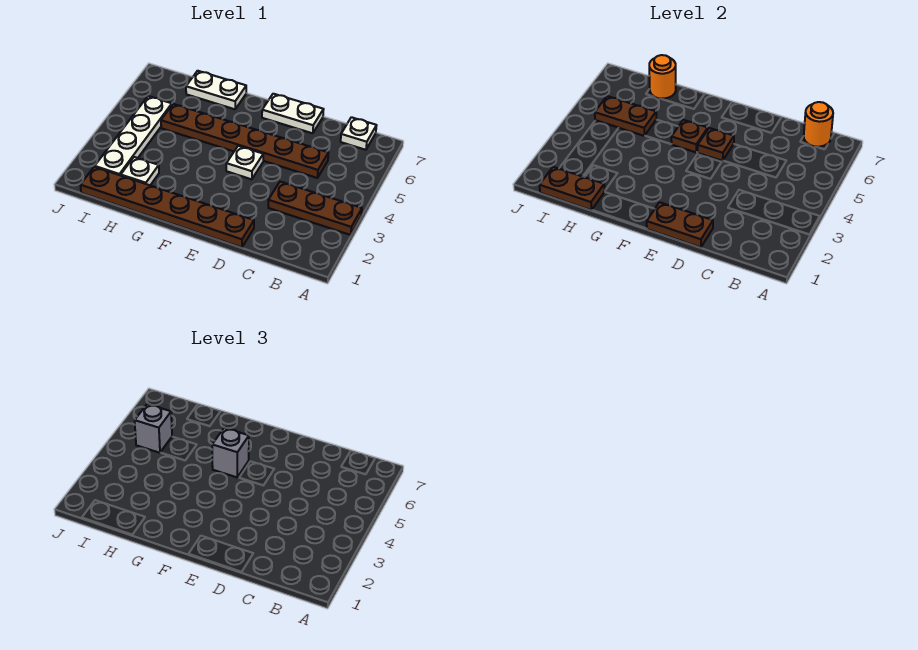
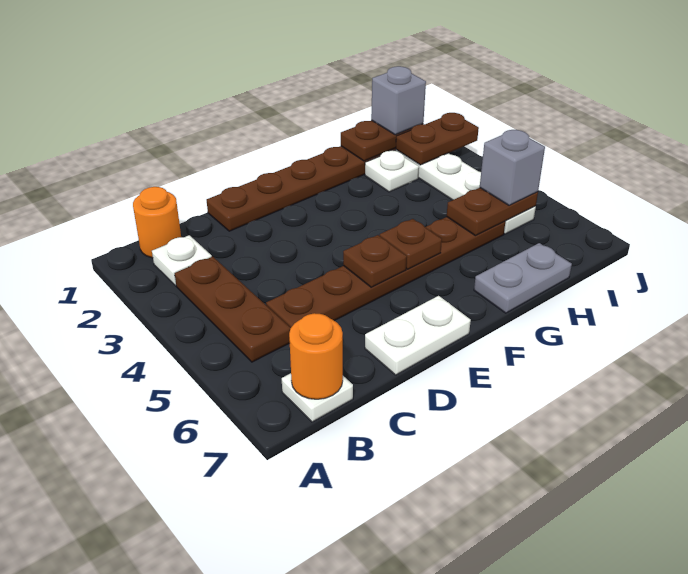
brown 1x3 plate [268,182,362,235] -> brown 1x3 plate turned to [175,256,291,362]
brown 1x2 plate [647,202,713,247] -> brown 1x2 plate moved to [395,113,479,165]
white 1x1 plate [226,146,263,179] -> white 1x1 plate moved to [152,235,212,286]
grey 1x1 brick [212,428,249,477] -> grey 1x1 brick moved to [371,66,426,135]
white 1x2 plate [186,71,246,109] -> grey 1x2 plate [474,243,572,313]
orange 1x1 round brick [649,55,676,99] -> orange 1x1 round brick moved to [133,187,181,258]

